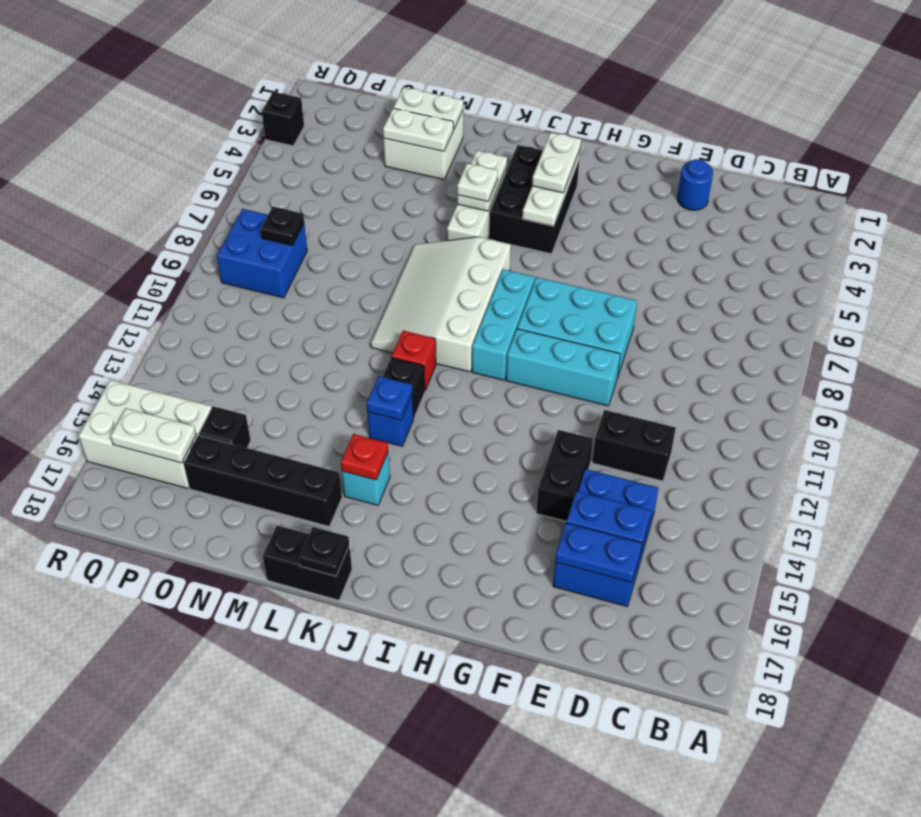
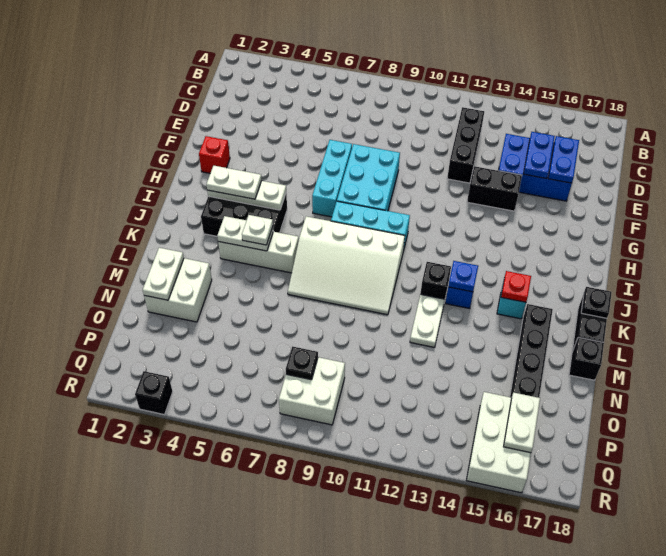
black 1x2 brick [592,410,676,481] -> black 1x3 brick [447,107,484,183]
blue 1x1 round brick [677,159,713,210] -> none
cyan 1x3 brick [506,329,620,406] -> cyan 1x3 brick moved to [312,140,352,217]
red 1x1 brick [392,331,436,390] -> red 1x1 brick moved to [199,136,230,173]
white 1x2 plate [383,108,454,151] -> white 1x2 plate moved to [410,294,445,347]
black 1x1 brick [199,406,251,448] -> black 1x1 brick moved to [569,337,604,380]
blue 2x2 brick [217,209,307,298] -> white 2x2 brick [279,357,345,425]

